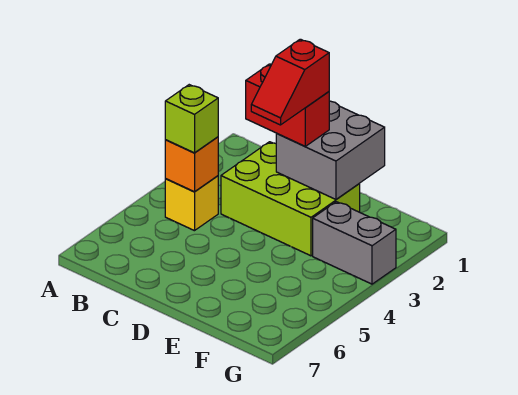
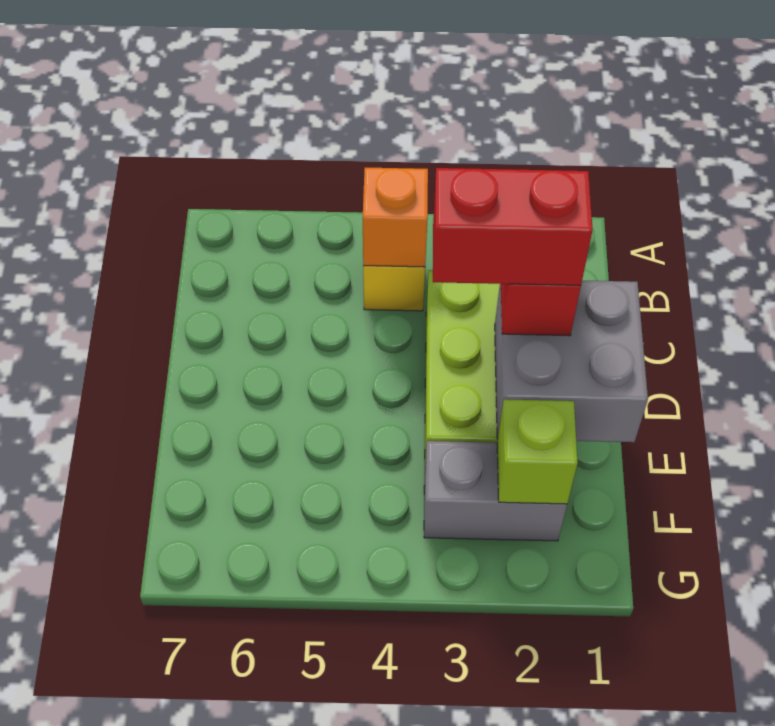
lime 1x1 brick [165,85,218,153] -> lime 1x1 brick moved to [497,399,578,504]
red 1x2 slope [251,39,329,125] -> red 1x2 brick [433,168,593,285]
grey 1x2 brick [313,202,396,284] -> grey 1x2 brick turned to [424,441,567,541]

